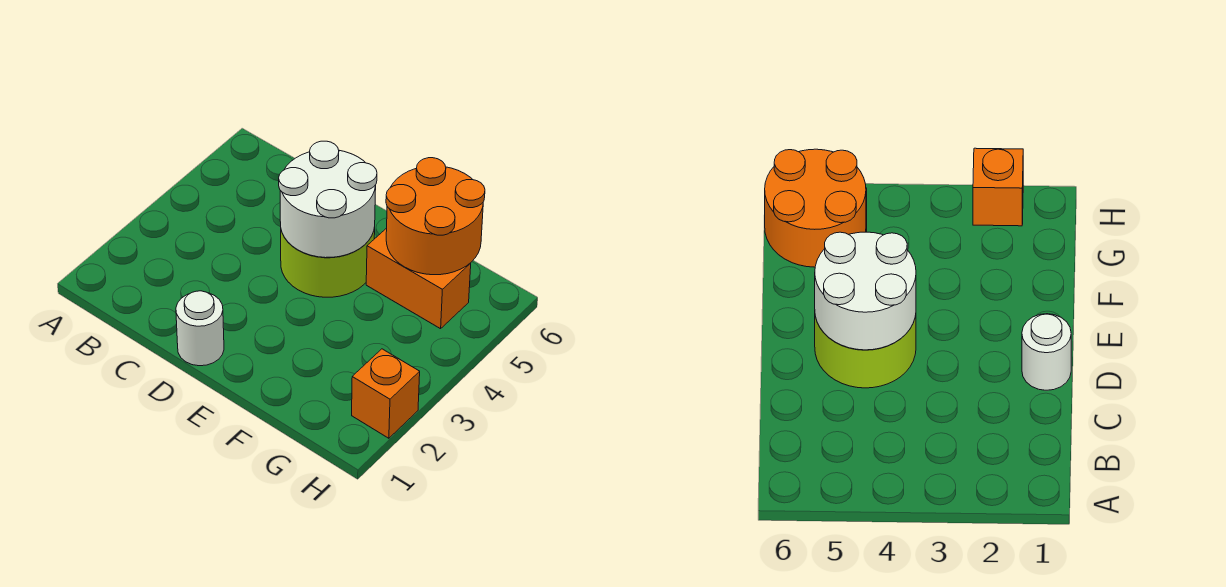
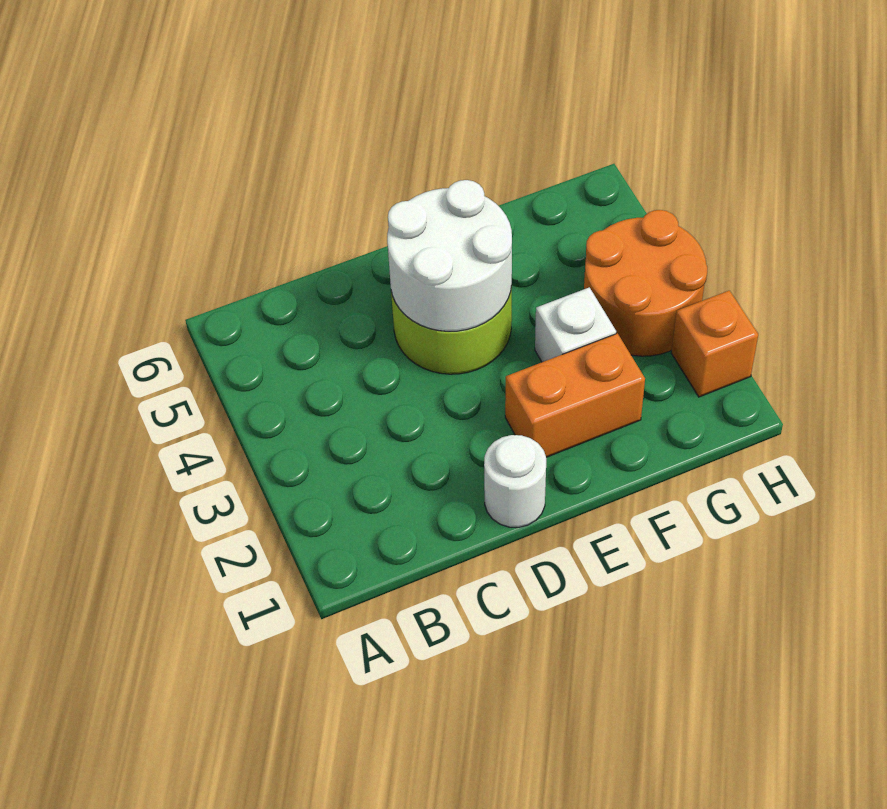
none -> white 1x1 brick [535,287,616,362]
orange 1x2 brick [366,228,471,329] -> orange 1x2 brick moved to [505,333,645,457]
orange 2x2 round brick [386,158,485,275] -> orange 2x2 round brick moved to [584,210,707,356]

